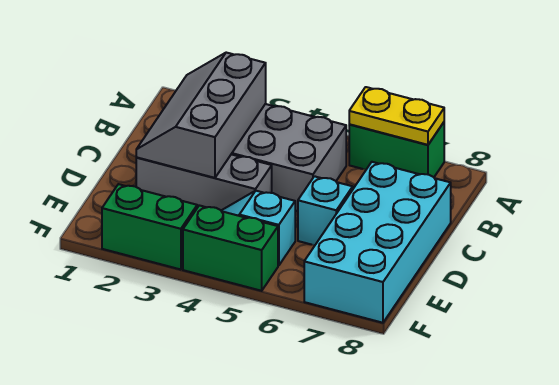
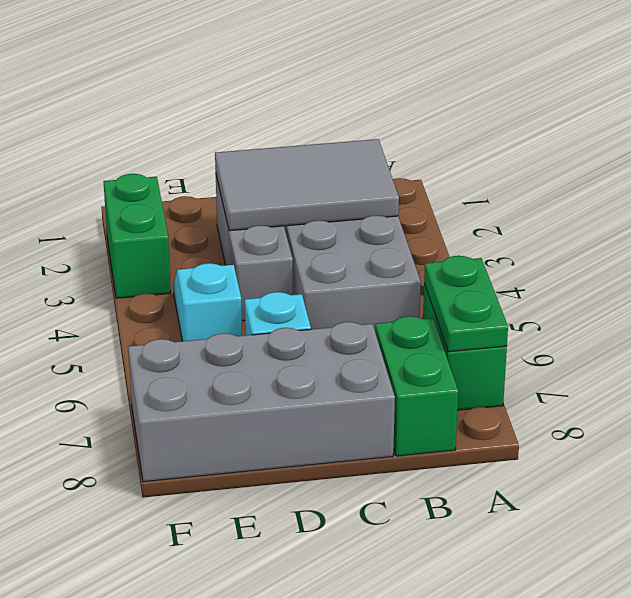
yellow 1x2 plate [349,87,444,145] -> green 1x2 plate [424,256,508,352]
grey 2x3 slope [136,53,266,178] -> grey 2x3 tile [215,139,399,231]
cyan 2x4 brick [304,162,451,323] -> grey 2x4 brick [128,322,395,482]
green 1x2 brick [183,205,278,291] -> green 1x2 brick moved to [375,316,458,456]

